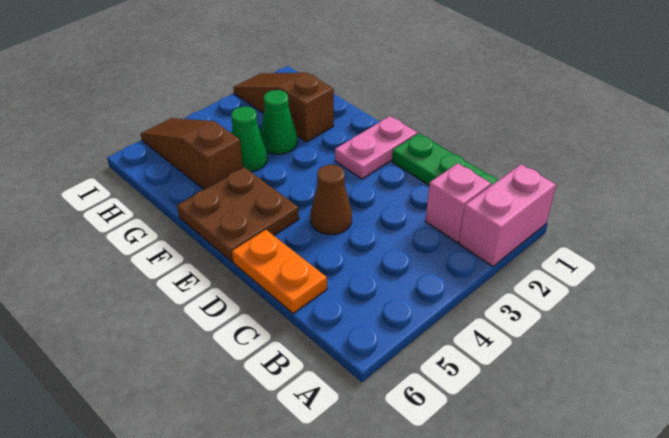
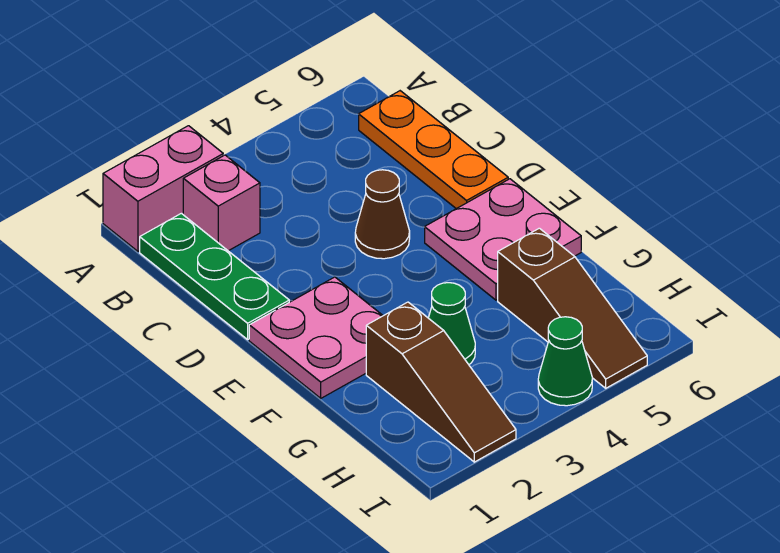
orange 1x2 plate [232,230,327,313] -> orange 1x3 plate [359,91,508,209]
pink 1x2 plate [335,116,417,179] -> pink 2x2 plate [249,277,383,398]
brown 2x2 plate [177,167,299,262] -> pink 2x2 plate [425,179,581,300]
green 1x1 cone [231,107,267,172] -> green 1x1 cone moved to [538,317,592,406]

